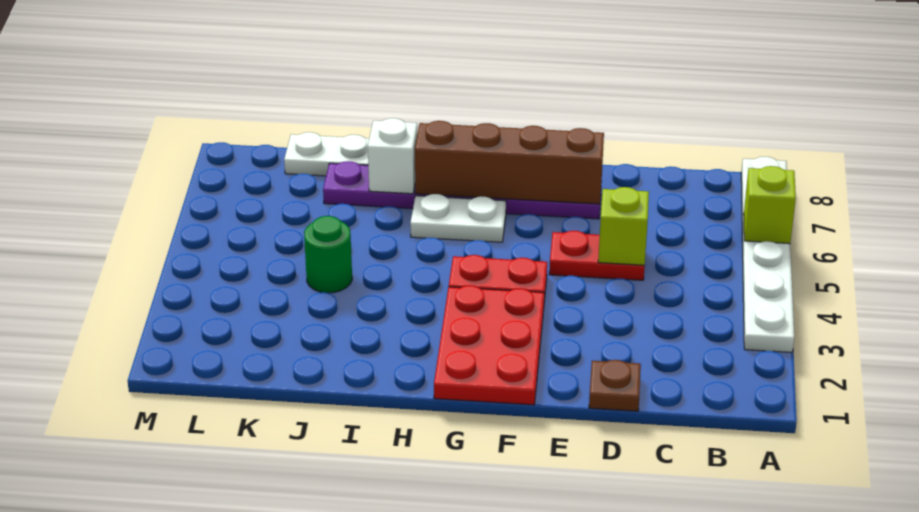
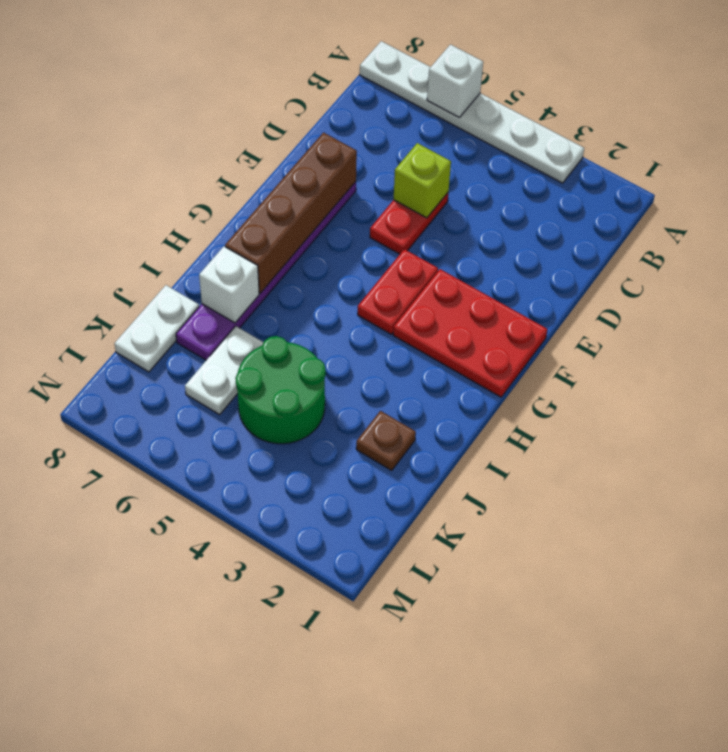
lime 1x1 brick [744,166,796,244] -> white 1x1 brick [427,45,483,118]
brown 1x1 plate [589,360,641,411] -> brown 1x1 plate moved to [356,411,416,470]
white 1x2 plate [410,194,506,242] -> white 1x2 plate moved to [185,326,264,415]
green 1x1 round brick [304,216,352,293] -> green 2x2 round brick [235,336,326,444]

